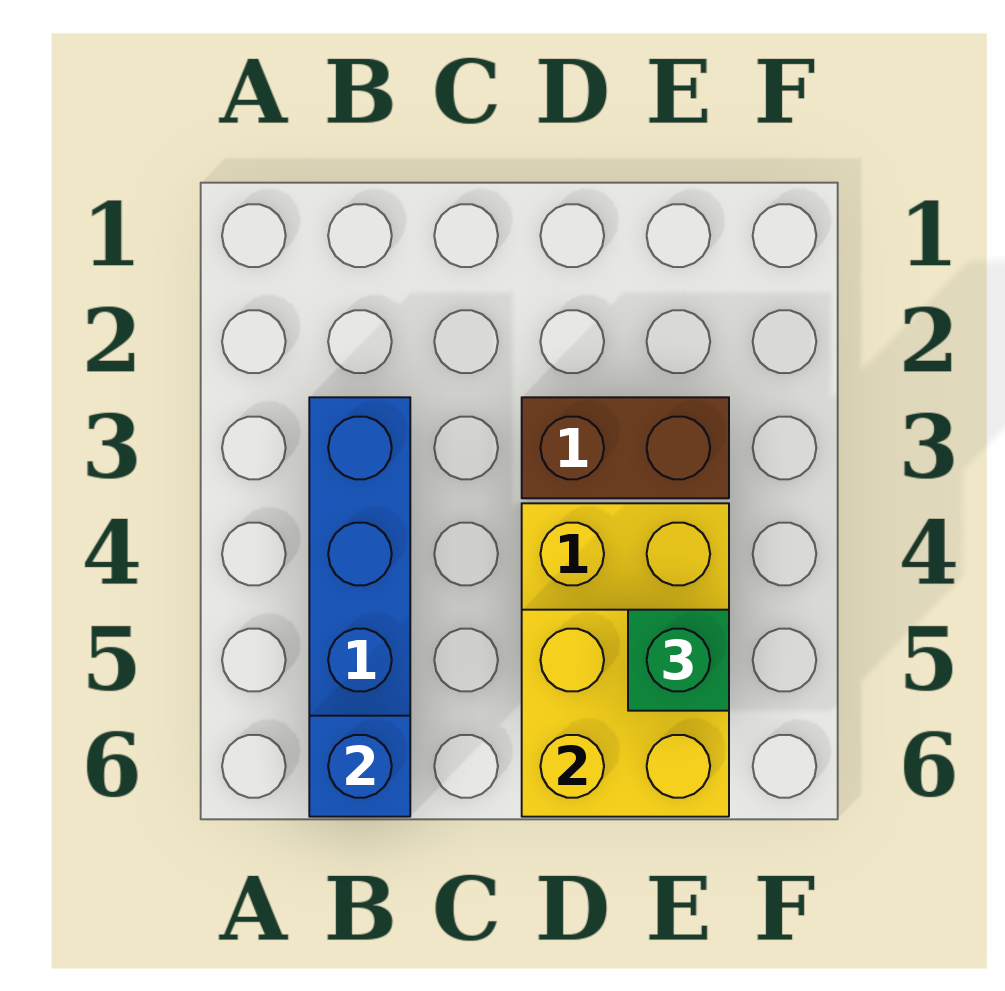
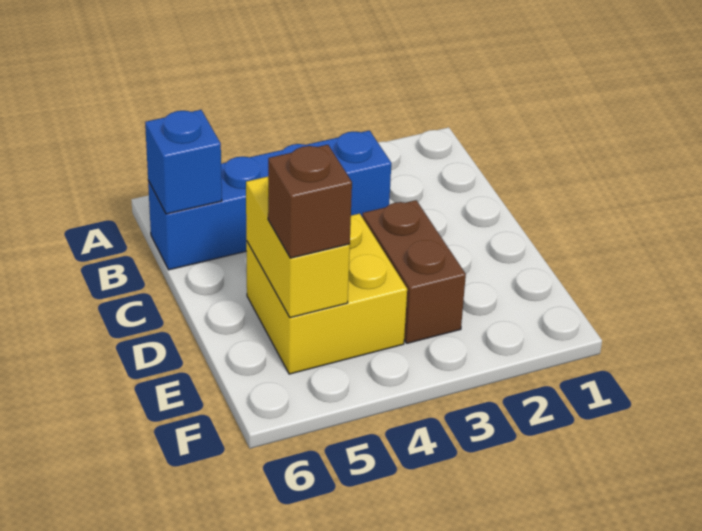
yellow 2x2 brick [522,610,729,817] -> yellow 1x2 brick [246,177,350,318]
green 1x1 brick [628,610,729,711] -> brown 1x1 brick [268,145,352,258]

